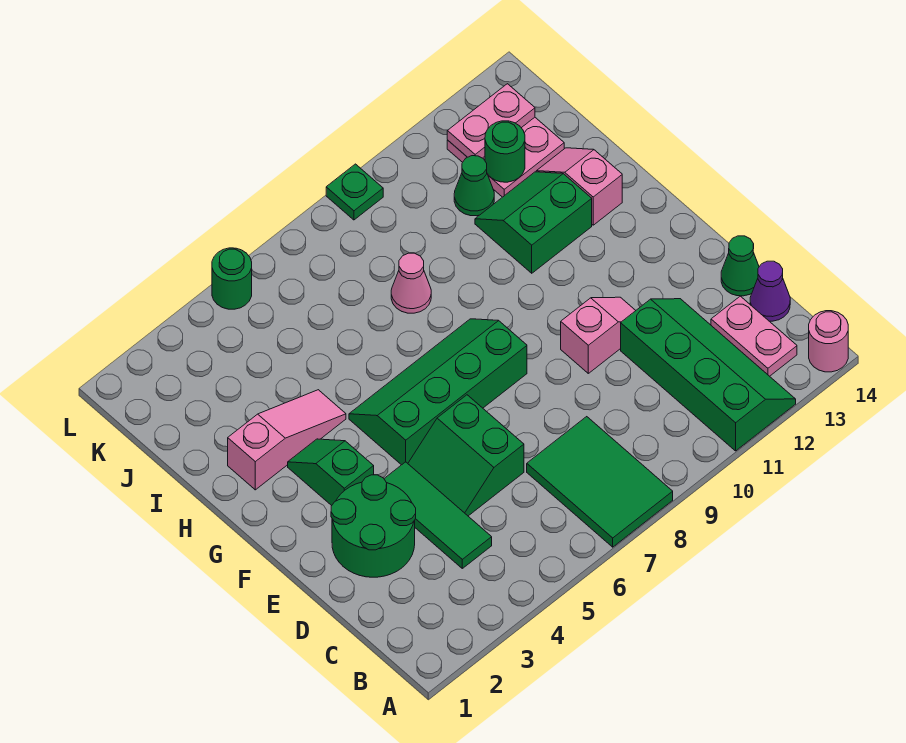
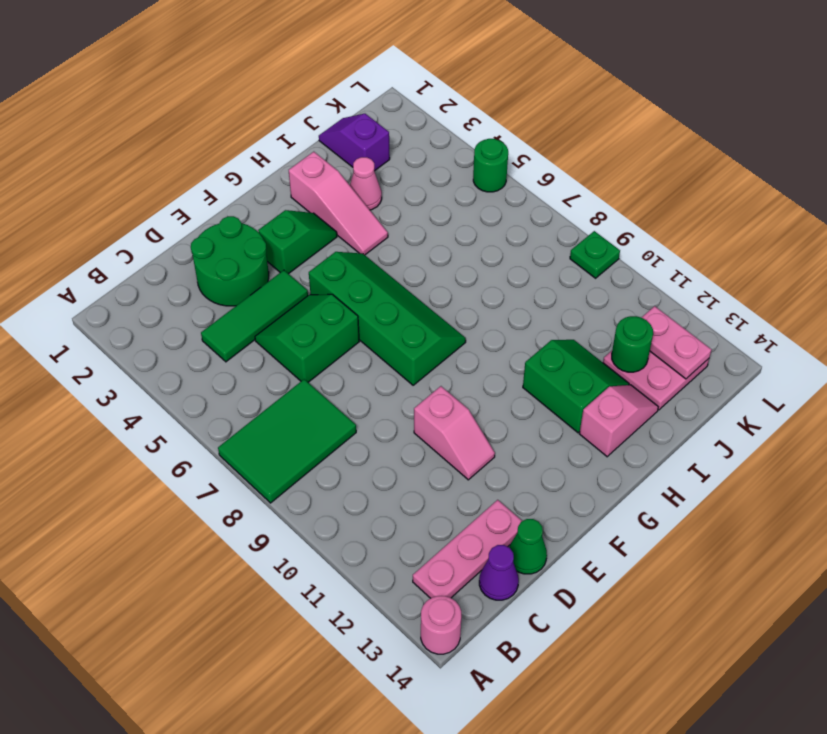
green 2x4 slope [621,299,796,451] -> none
pink 1x2 plate [711,296,797,376] -> pink 1x3 plate [413,500,522,598]
pink 1x1 cone [391,253,431,313] -> pink 1x1 cone moved to [350,157,382,210]
none -> purple 1x2 slope [319,114,390,171]
green 1x1 cone [454,156,494,216] -> none

